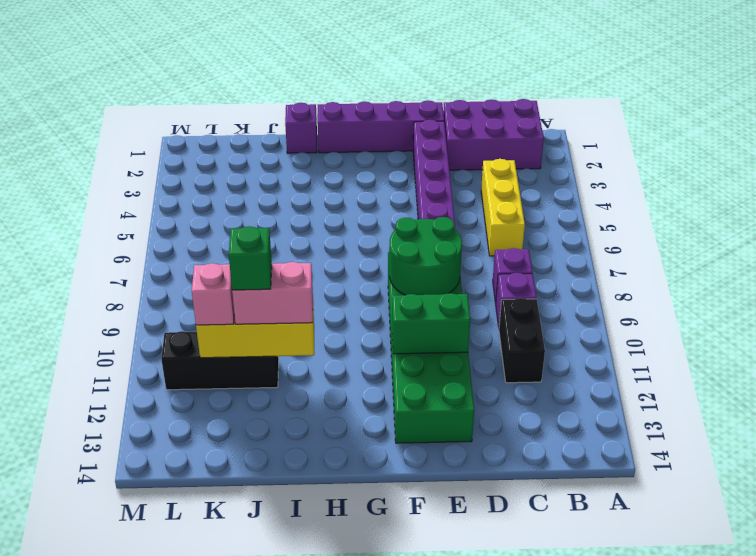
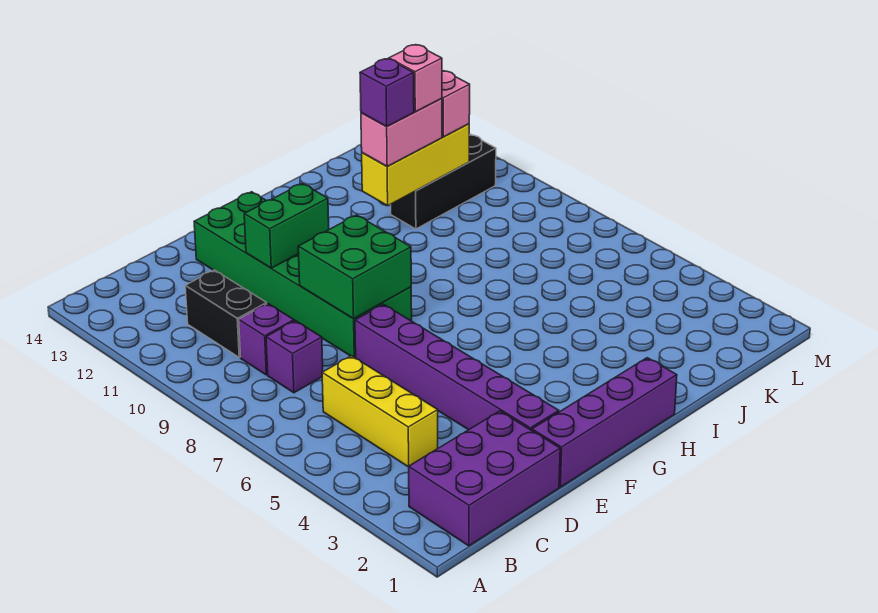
green 2x2 round brick [389,217,462,295] -> green 2x2 brick [298,215,411,319]
purple 1x1 brick [285,103,317,153] -> purple 1x1 brick moved to [360,59,414,127]
green 1x1 brick [229,226,272,290] -> pink 1x1 brick [389,45,442,112]

